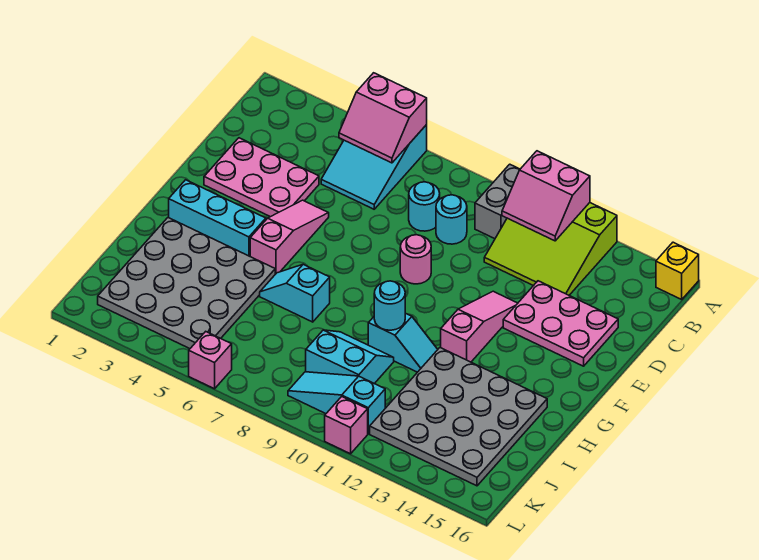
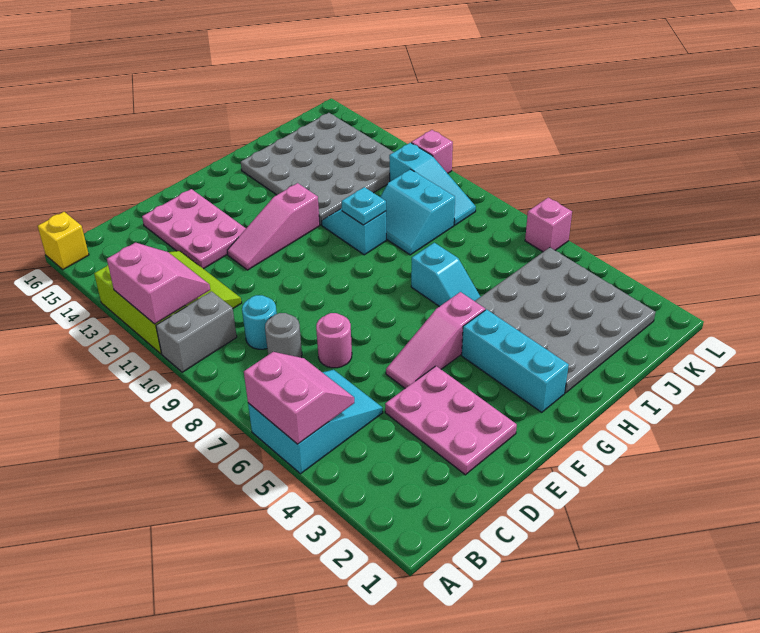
cyan 1x1 round brick [409,182,440,231] -> grey 1x1 round brick [265,313,302,358]
pink 1x1 round brick [400,235,431,284] -> pink 1x1 round brick moved to [316,313,352,368]
cyan 1x1 round brick [374,281,405,330] -> cyan 1x1 plate [342,187,386,225]

